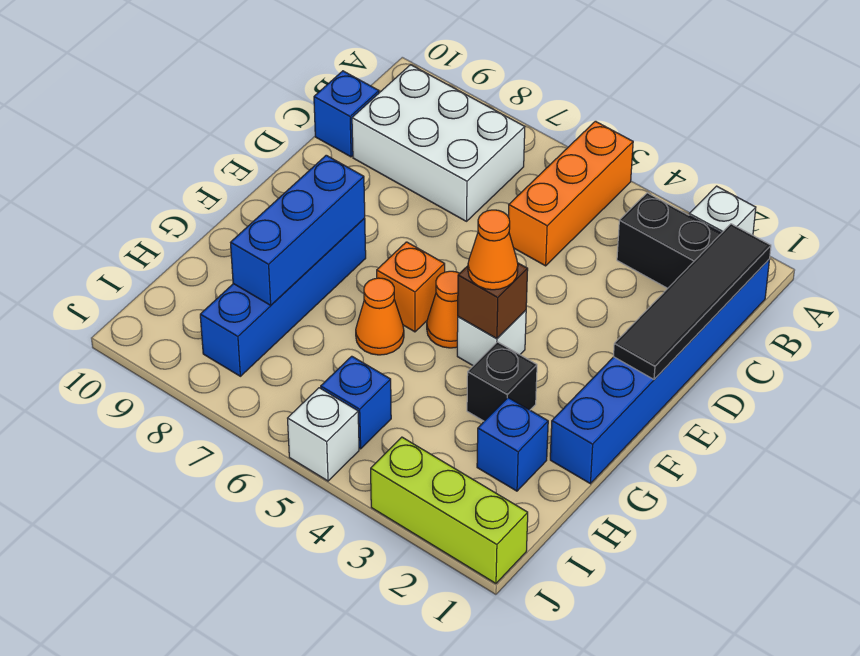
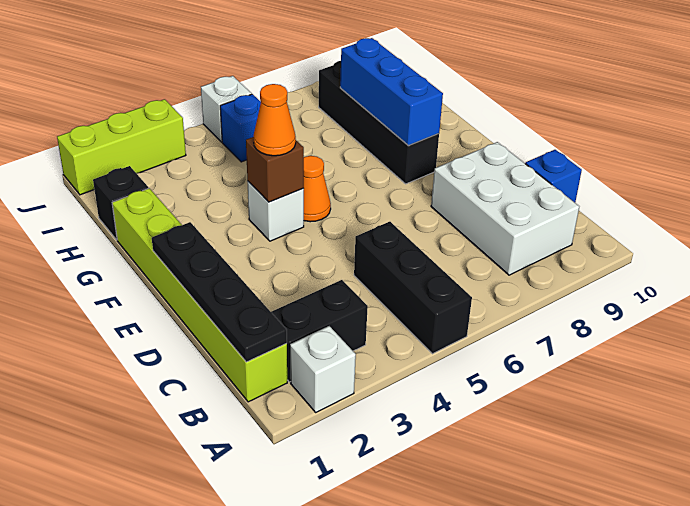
orange 1x3 brick [508,121,633,266] -> black 1x3 brick [354,222,472,354]
blue 1x6 brick [550,259,770,484] -> lime 1x6 brick [112,188,287,402]
black 1x4 tile [613,224,771,379] -> black 1x4 plate [152,222,287,362]
white 2x3 brick [352,65,525,221] -> white 2x3 brick turned to [431,142,579,275]
orange 1x1 brick [377,242,445,332] -> none
blue 1x4 brick [200,218,366,376] -> black 1x4 brick [319,61,439,184]
black 1x1 brick [467,342,537,421] -> black 1x1 brick moved to [93,166,148,240]
orange 1x1 cone [356,278,404,355] -> none
blue 1x1 brick [477,398,548,491] -> none

